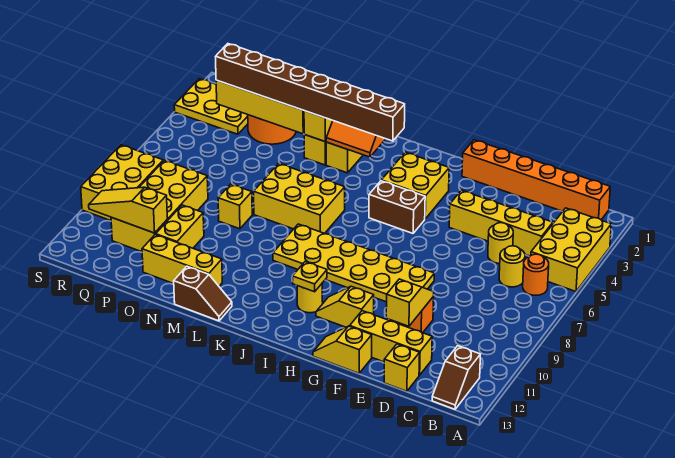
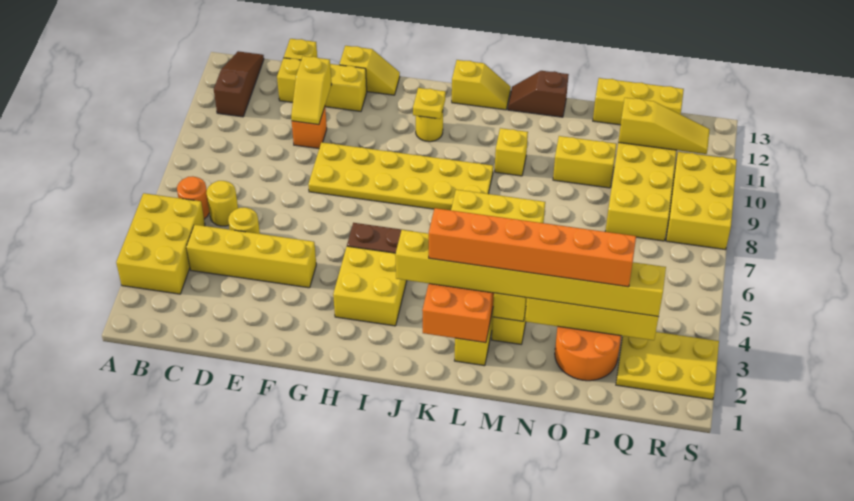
orange 1x6 brick [462,140,610,220] -> orange 1x6 brick moved to [429,208,636,287]
brown 1x2 slope [432,346,480,409] -> brown 1x3 slope [214,51,264,117]
yellow 1x2 slope [316,286,374,327] -> yellow 1x2 slope moved to [452,60,511,110]
brown 1x8 brick [216,44,405,141] -> yellow 1x8 brick [395,230,666,317]
yellow 1x3 brick [142,235,222,286] -> yellow 1x3 brick moved to [593,78,684,125]
yellow 1x1 brick [218,184,252,229] -> yellow 1x1 brick moved to [495,128,528,176]
yellow 1x2 brick [156,205,204,248] -> yellow 1x2 brick turned to [553,136,617,188]

